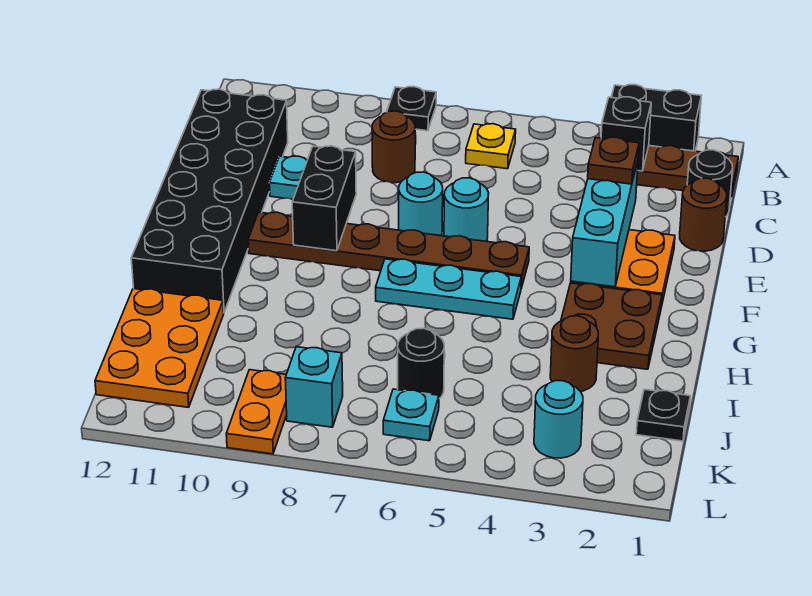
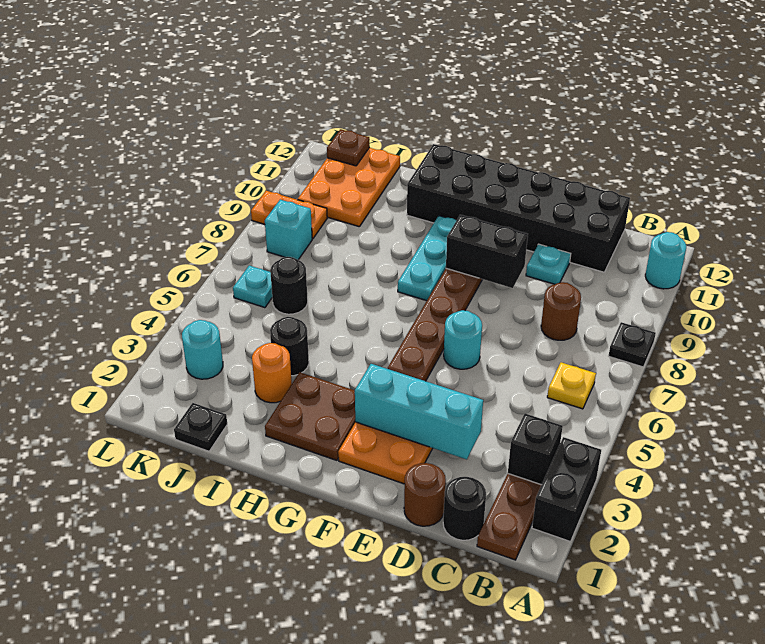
brown 1x1 plate [588,137,639,184] -> brown 1x1 plate moved to [327,129,369,166]
cyan 1x1 round brick [399,172,443,236] -> cyan 1x1 round brick moved to [645,232,686,289]
cyan 1x3 plate [376,259,521,319] -> cyan 1x3 plate moved to [398,216,456,301]
brown 1x1 round brick [550,316,598,391] -> orange 1x1 round brick [252,343,292,403]
none -> black 1x1 round brick [270,317,309,376]
orange 2x3 plate [95,289,224,407] -> orange 2x3 plate turned to [298,148,400,227]

